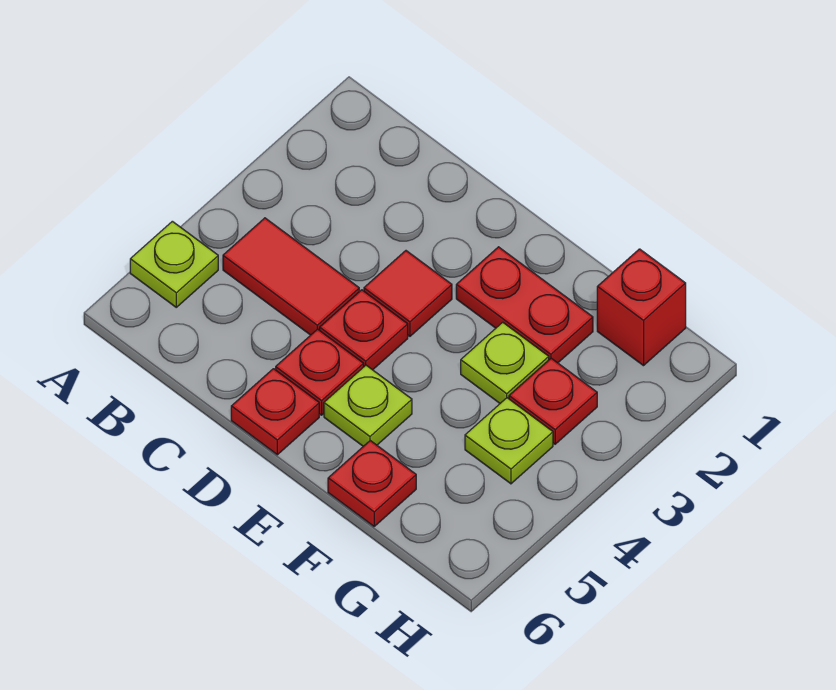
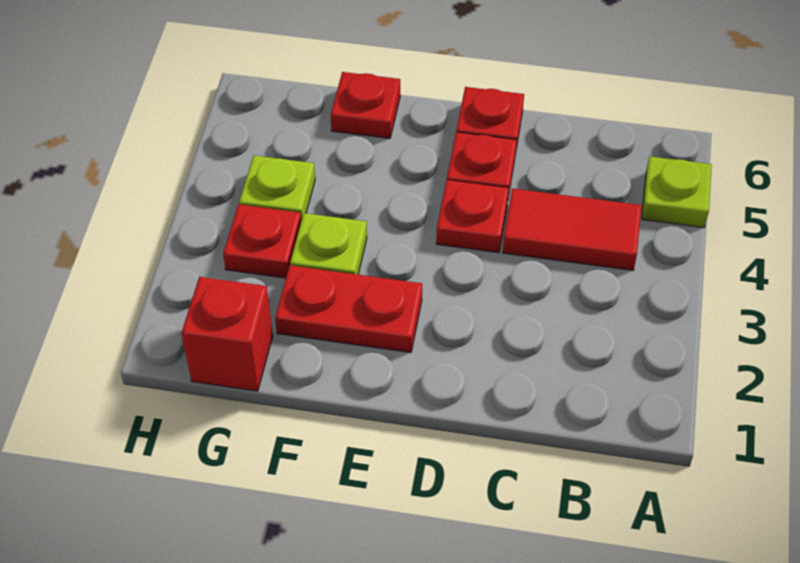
red 1x1 tile [364,251,452,336] -> none
lime 1x1 plate [324,365,412,446] -> none

